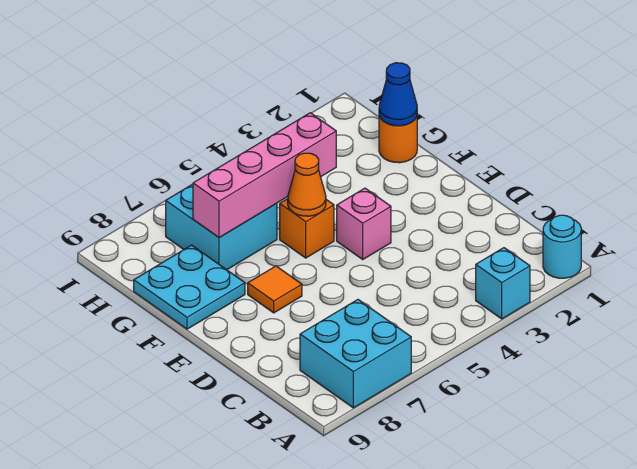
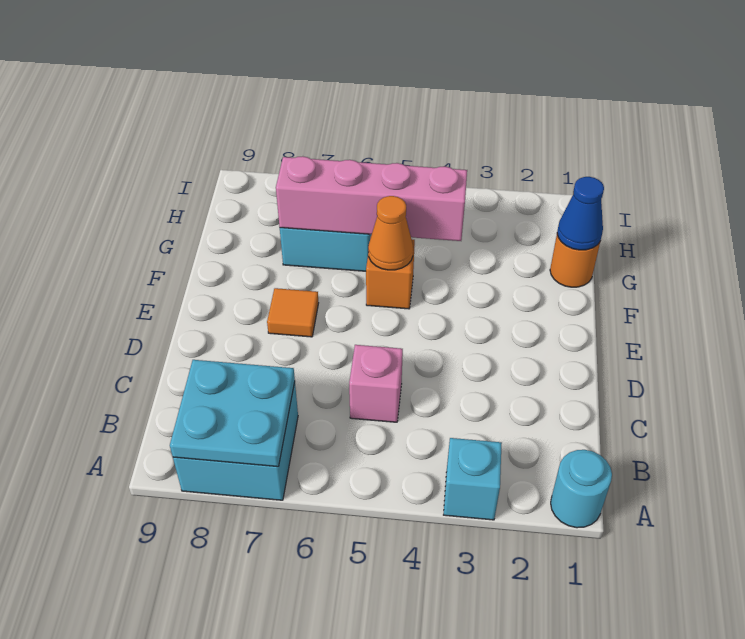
pink 1x1 brick [337,188,391,259] -> pink 1x1 brick moved to [349,345,403,422]
cyan 2x2 plate [134,245,245,329] -> cyan 2x2 plate moved to [170,360,295,467]

